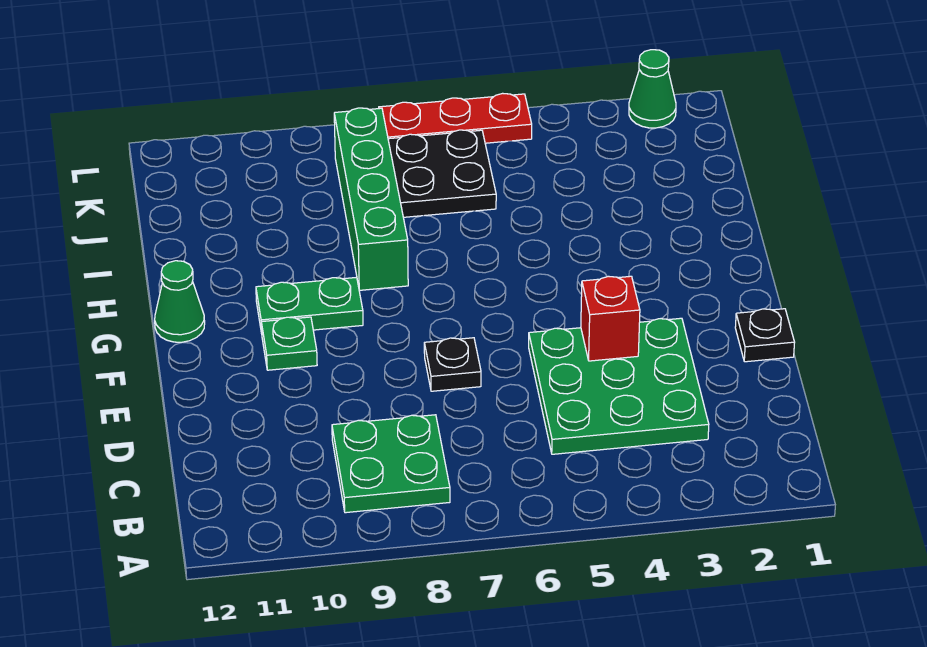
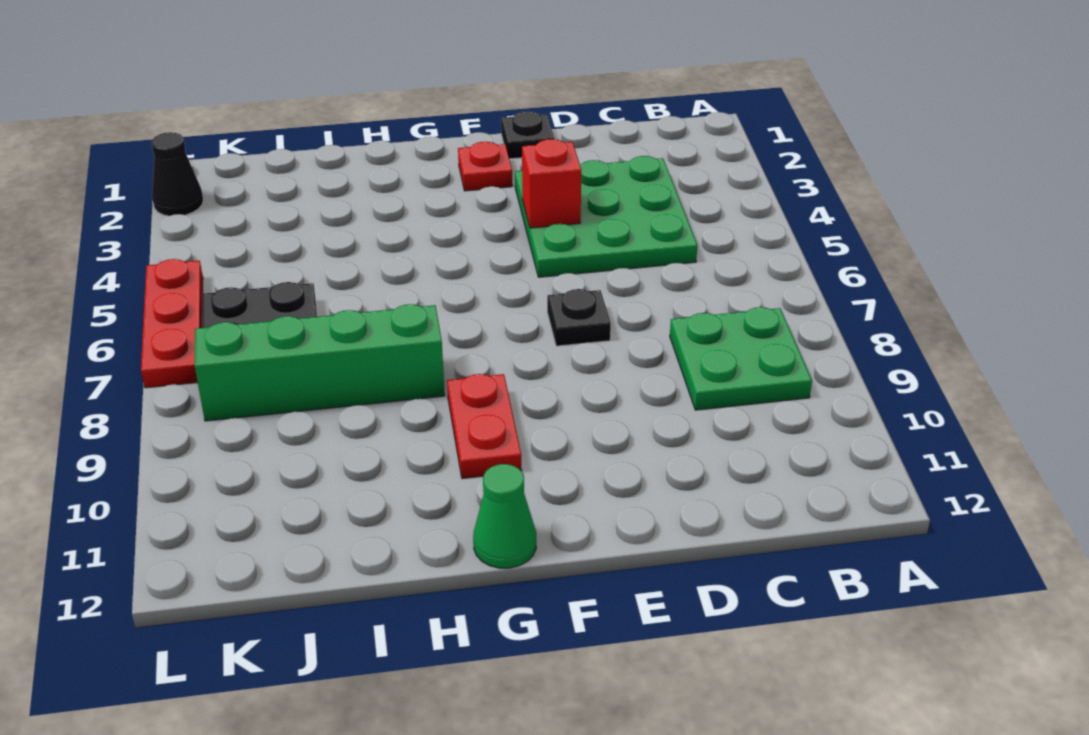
none -> red 1x1 plate [458,142,512,191]
green 1x1 plate [261,317,317,370] -> none
green 1x2 plate [256,277,363,333] -> red 1x2 plate [447,374,522,479]
green 1x1 cone [629,50,676,128] -> black 1x1 cone [151,132,203,216]

